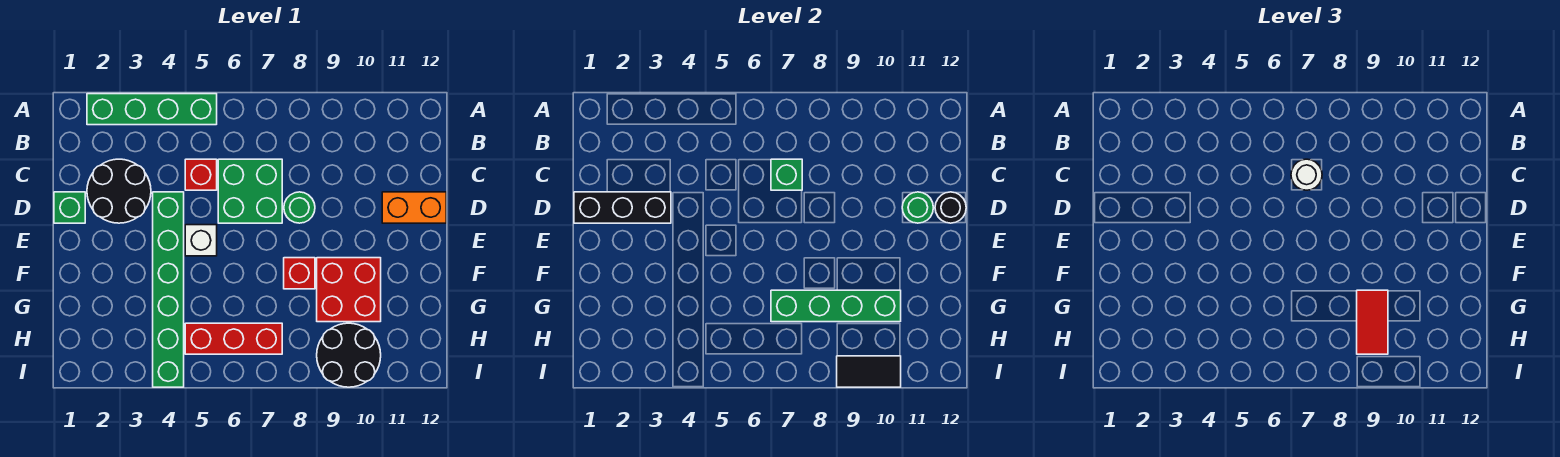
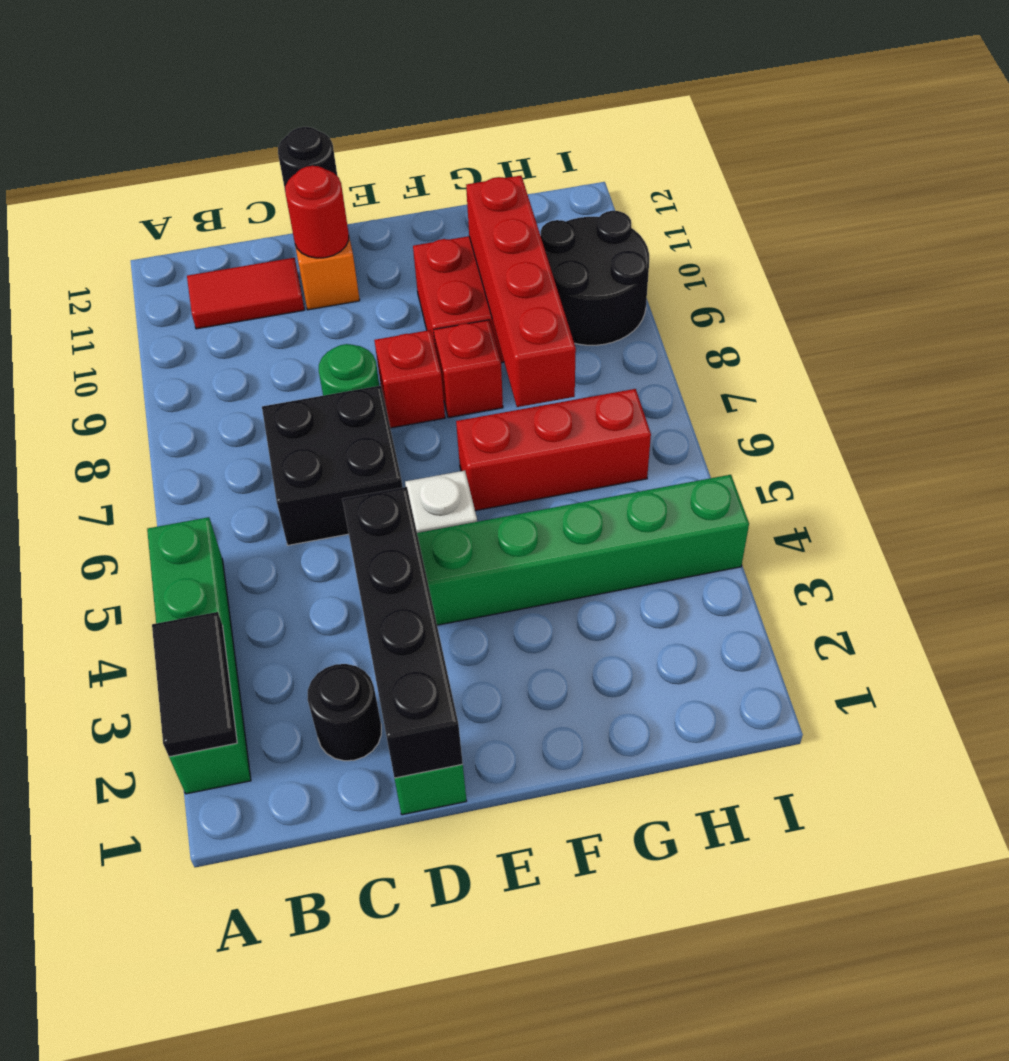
black 2x2 round brick [87,159,151,223] -> black 1x1 round brick [307,664,381,761]
red 1x1 brick [185,159,217,190] -> red 1x1 brick moved to [374,330,445,428]
green 2x2 brick [218,159,282,223] -> black 2x2 brick [262,386,402,545]
green 1x1 brick [771,159,802,190] -> none
white 1x1 round brick [1291,159,1322,190] -> none
black 1x3 brick [574,192,671,223] -> black 1x4 brick [342,487,463,778]
green 1x1 round brick [902,192,933,223] -> red 1x1 round brick [285,166,349,258]
green 1x4 brick [771,290,901,322] -> red 1x4 brick [466,176,576,407]
red 1x2 tile [1357,290,1388,354] -> red 1x2 tile moved to [187,258,304,329]
red 1x3 brick [185,323,282,354] -> red 1x3 brick turned to [456,389,651,511]
black 1x2 tile [837,356,901,387] -> black 1x2 tile moved to [152,612,237,757]

